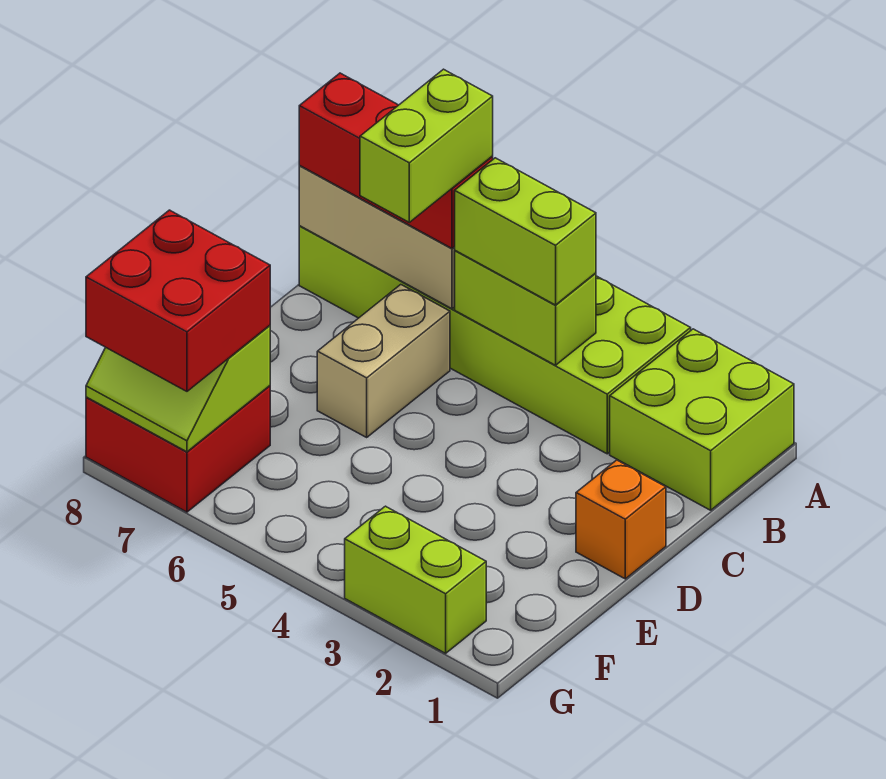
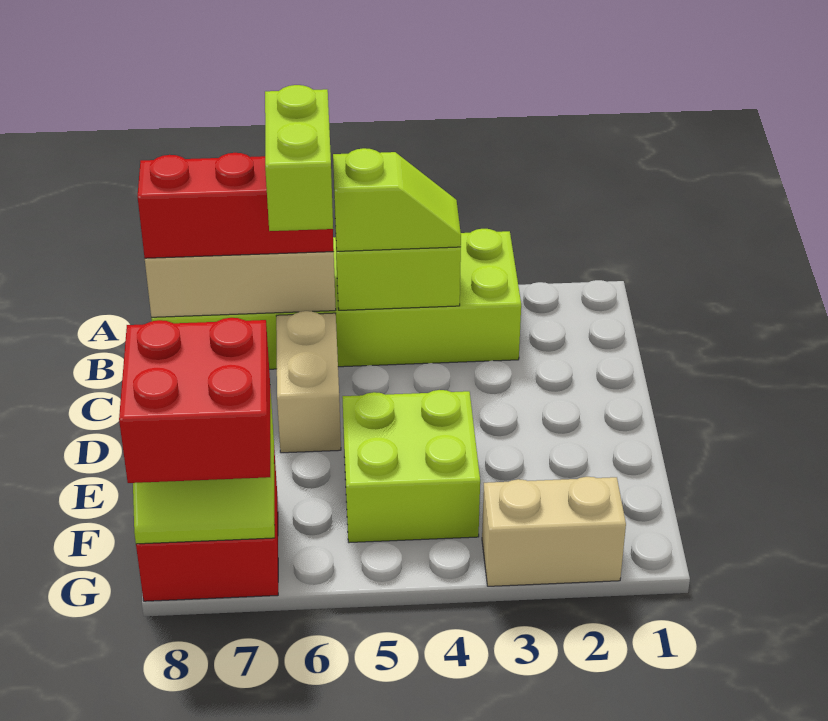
lime 2x2 brick [610,329,794,510] -> lime 2x2 brick moved to [342,390,480,543]
lime 1x2 brick [455,158,596,305] -> lime 1x2 slope [333,148,461,251]
orange 1x1 brick [576,460,666,579] -> none
lime 1x2 brick [345,506,486,653] -> tan 1x2 brick [482,477,626,586]

